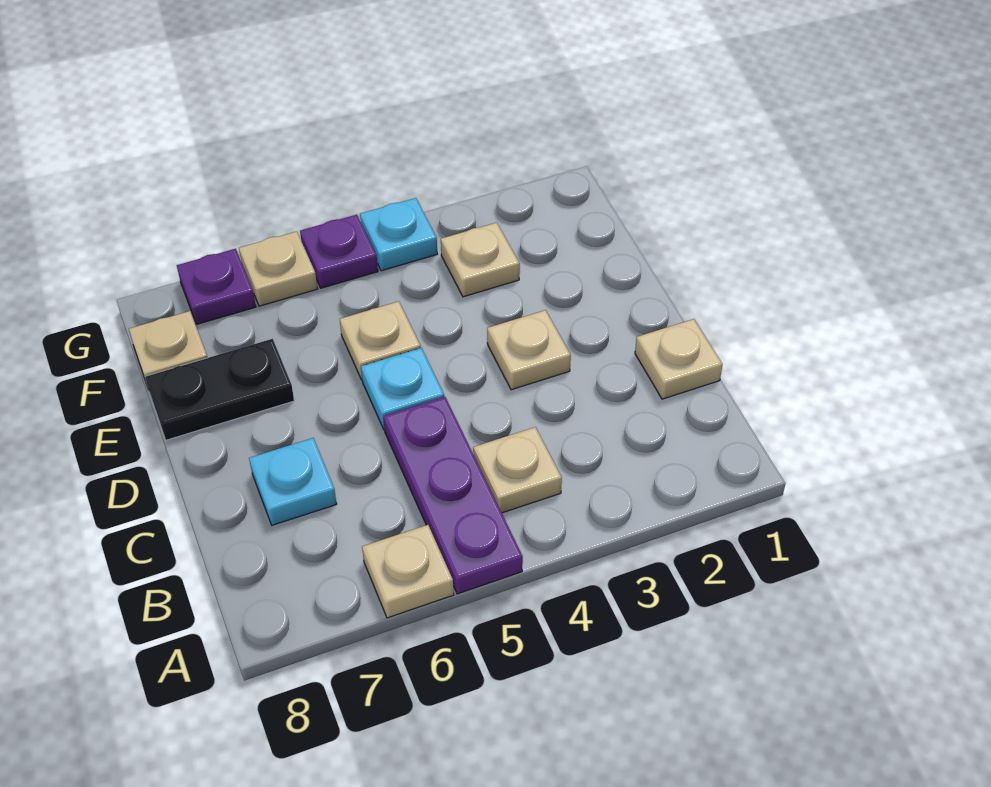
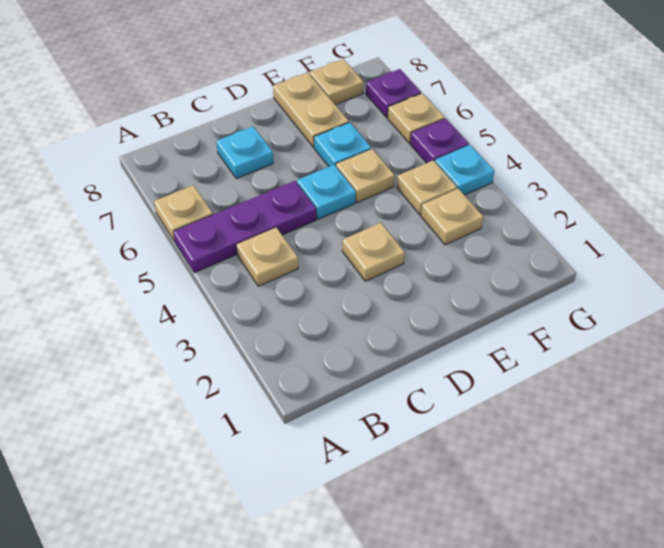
tan 1x1 plate [635,319,723,399] -> tan 1x1 plate moved to [397,160,457,215]
none -> cyan 1x1 plate [314,122,371,166]
black 1x2 plate [145,339,294,440] -> tan 1x2 plate [273,73,349,147]

